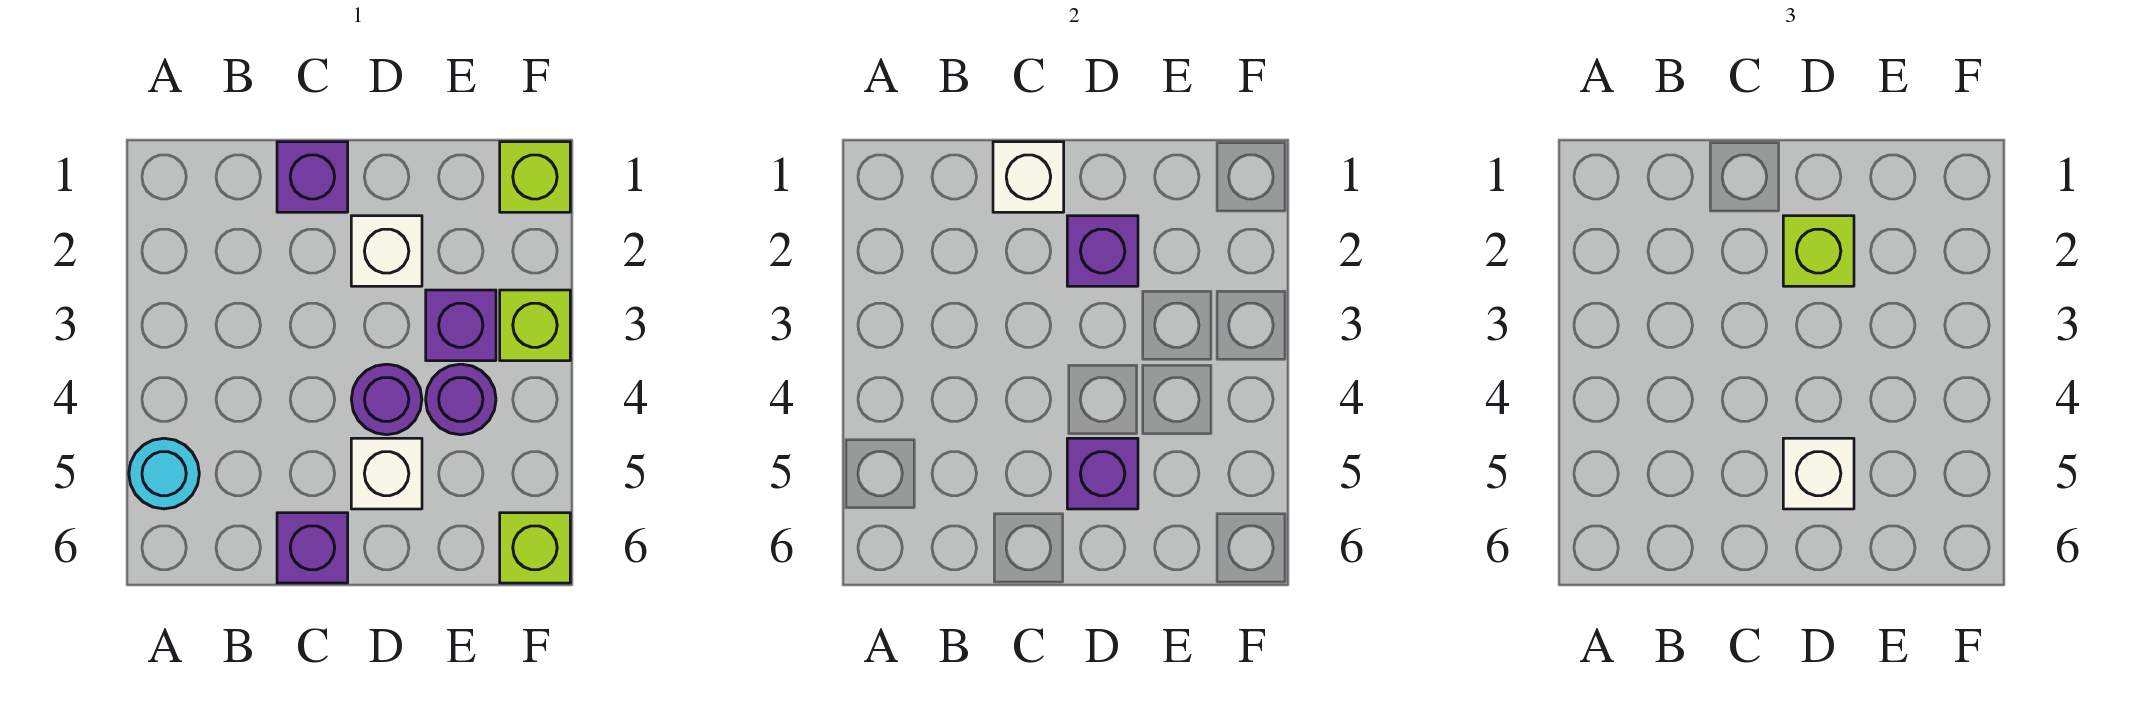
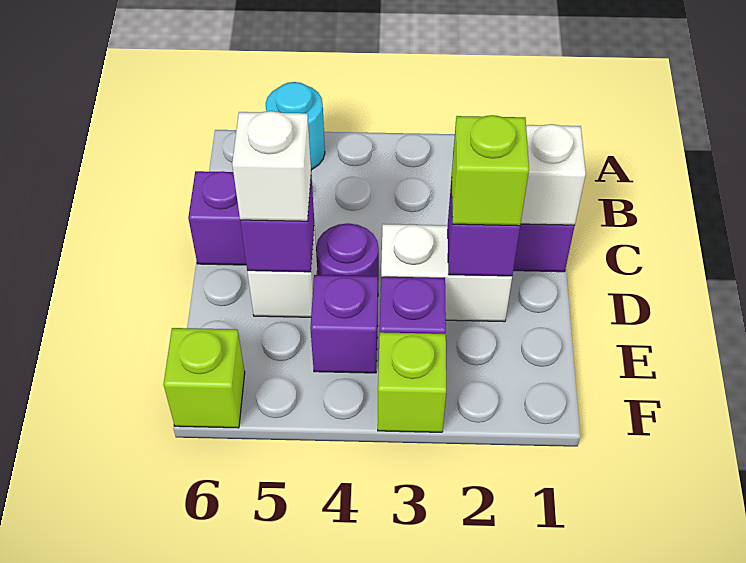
white 1x1 brick [351,216,422,286] -> white 1x2 brick [381,224,512,322]
purple 1x1 round brick [426,364,496,435] -> purple 1x1 brick [310,275,378,373]
lime 1x1 brick [500,142,570,212] -> none

